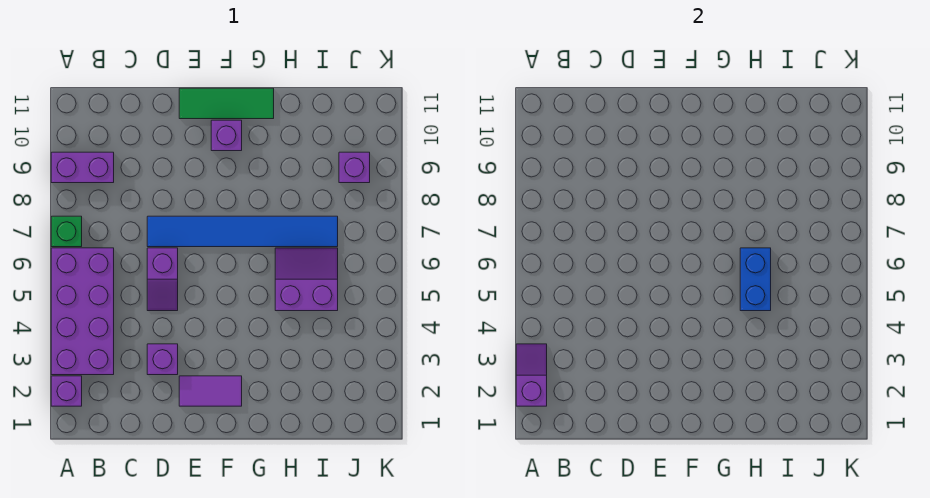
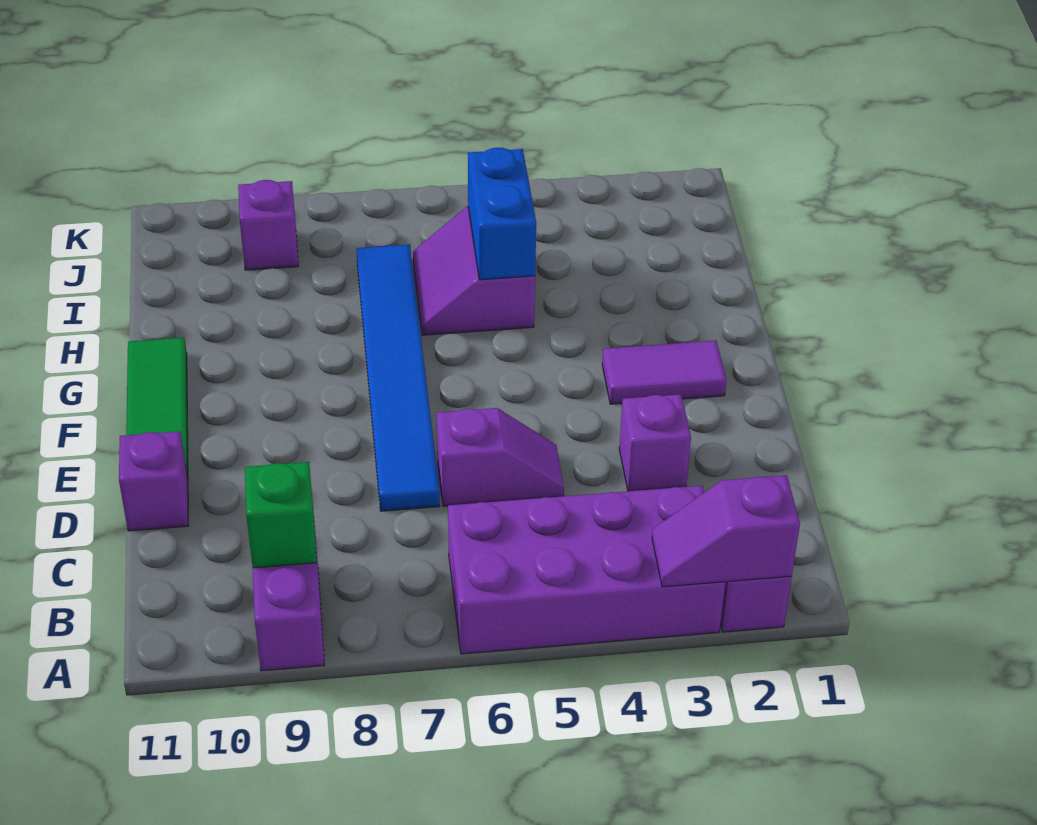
green 1x1 brick [51,216,82,247] -> green 1x1 brick moved to [245,462,317,568]
purple 1x2 tile [179,376,242,406] -> purple 1x2 tile turned to [602,341,726,404]
purple 1x1 brick [211,120,242,151] -> purple 1x1 brick moved to [119,431,188,531]
blue 1x2 brick [740,248,771,311] -> blue 1x2 brick turned to [468,148,536,280]

